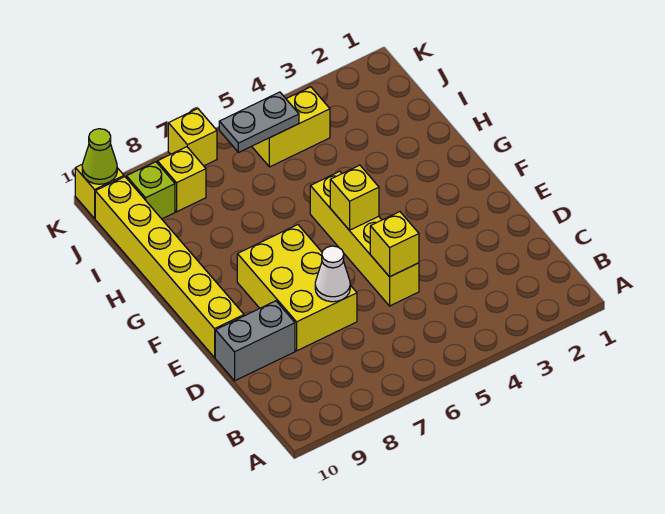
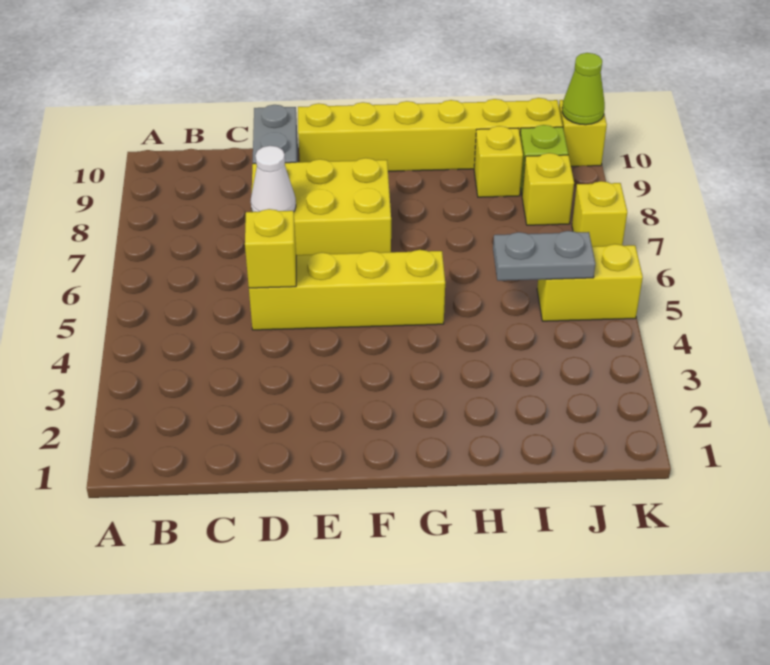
yellow 1x1 brick [330,165,379,230] -> yellow 1x1 brick moved to [474,126,523,197]
yellow 1x2 brick [252,87,330,167] -> yellow 1x2 brick turned to [537,244,643,321]
grey 1x2 plate [219,92,299,153] -> grey 1x2 plate turned to [493,231,596,281]

